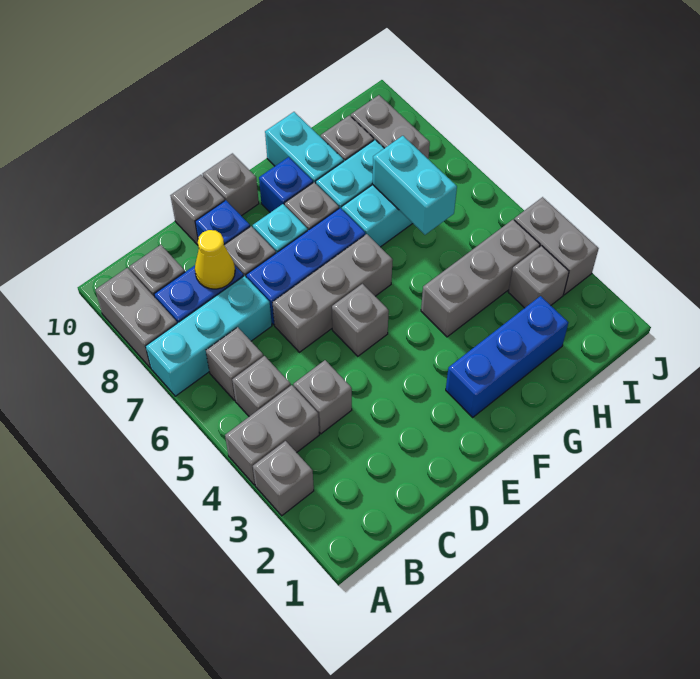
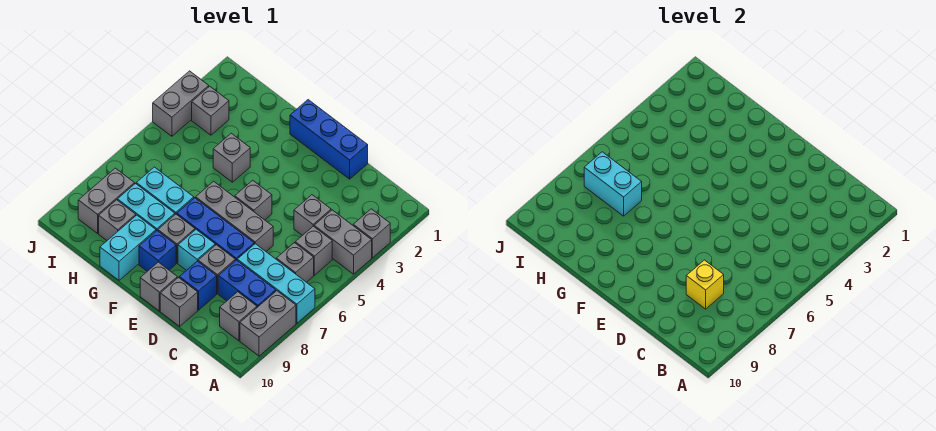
yellow 1x1 cone [195,230,235,289] -> yellow 1x1 brick [686,260,724,309]
blue 1x3 brick [446,296,568,417] -> blue 1x3 brick moved to [290,100,368,179]
grey 1x3 brick [421,220,540,337] -> grey 1x1 brick [213,133,250,182]
cyan 1x2 brick [372,136,457,235] -> cyan 1x2 brick turned to [584,152,642,216]

